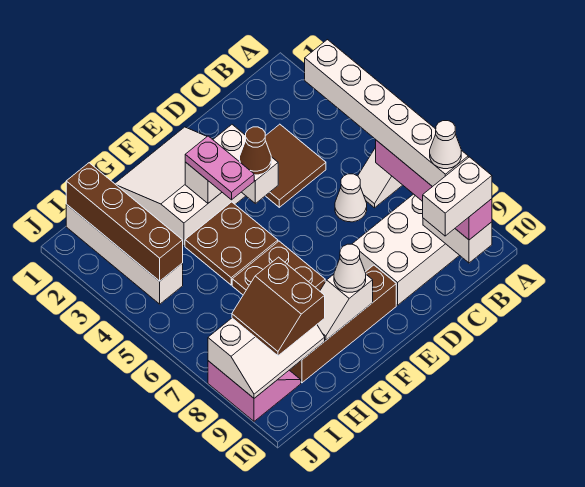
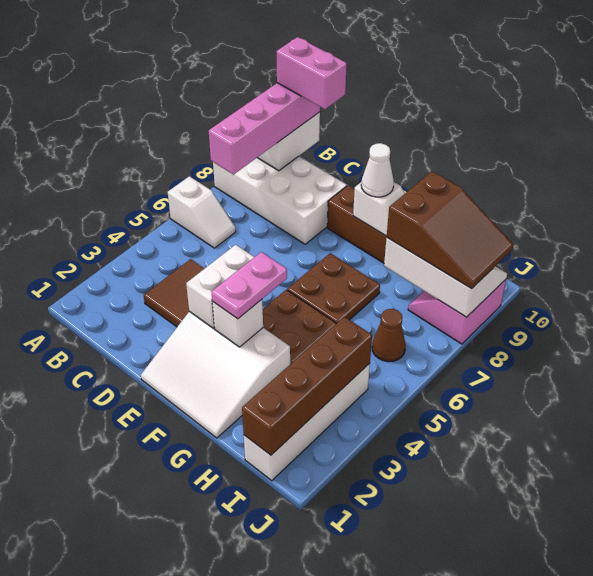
white 1x6 brick [305,40,468,187] -> none
white 1x1 cone [430,121,461,169] -> none
white 1x2 brick [423,157,492,236] -> pink 1x2 brick [276,37,347,109]
white 1x1 cone [335,174,367,222] -> none
brown 1x1 cone [240,127,271,175] -> brown 1x1 cone moved to [372,309,406,362]
brown 2x2 slope [232,257,325,356] -> brown 2x3 slope [387,171,514,289]

